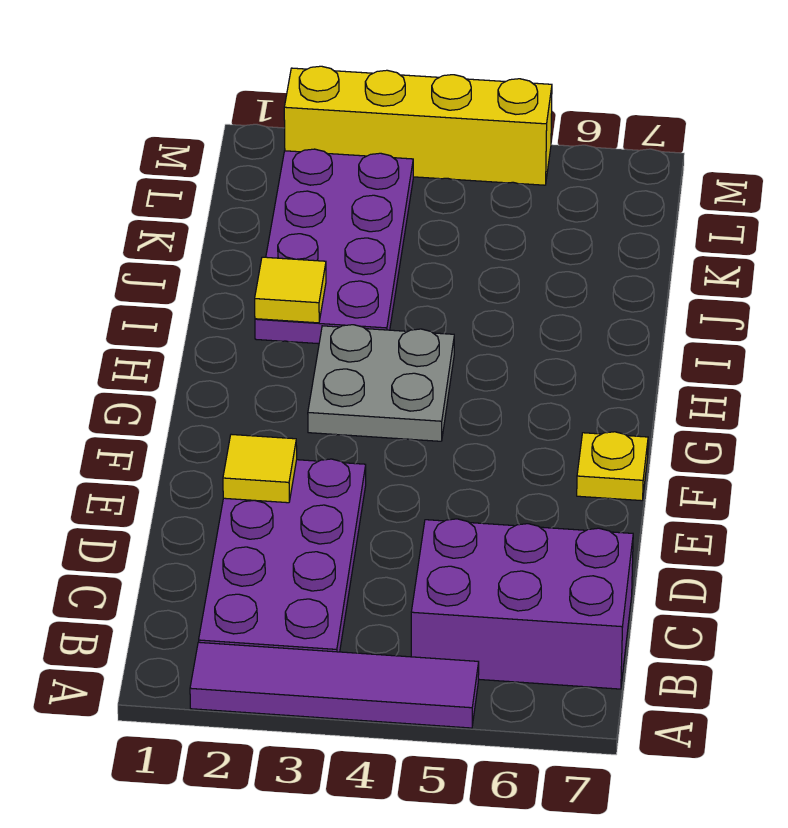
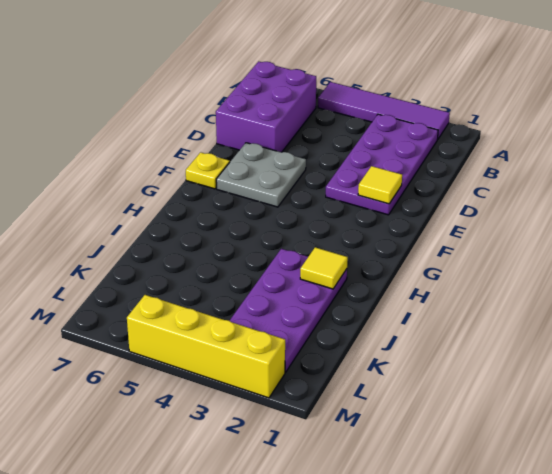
purple 2x3 brick [411,519,633,689] -> purple 2x3 brick turned to [216,62,316,152]
grey 2x2 plate [308,325,454,441] -> grey 2x2 plate moved to [216,143,306,207]

